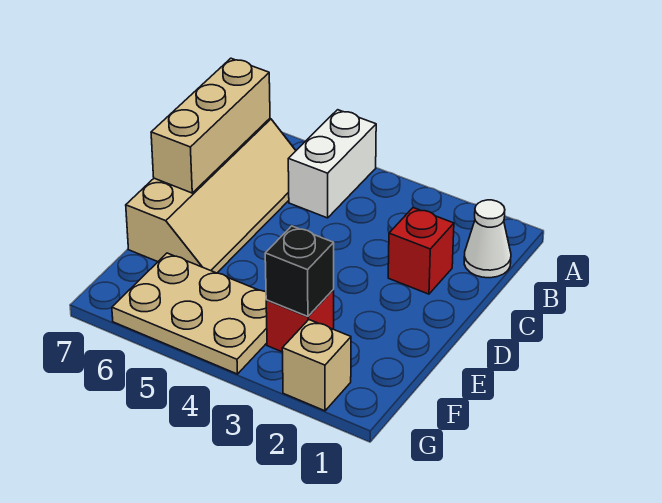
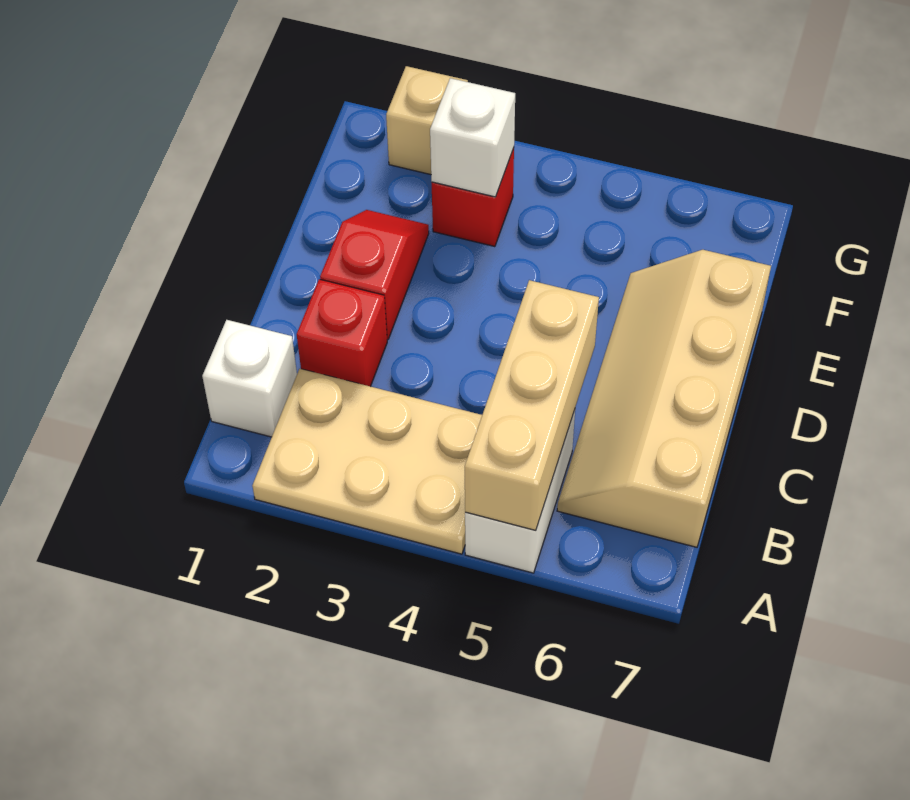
white 1x1 cone [464,200,511,278] -> white 1x1 brick [202,320,297,437]
tan 1x3 brick [151,58,270,193] -> tan 1x3 brick moved to [465,280,599,530]
none -> red 1x2 slope [320,210,429,340]
black 1x1 brick [265,226,334,316] -> white 1x1 brick [430,78,515,197]
tan 2x3 plate [112,253,267,374] -> tan 2x3 plate moved to [252,369,482,554]

